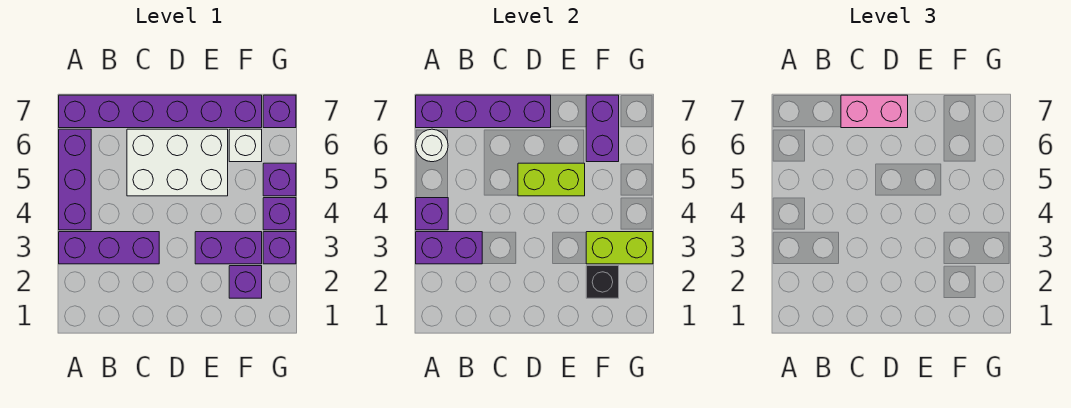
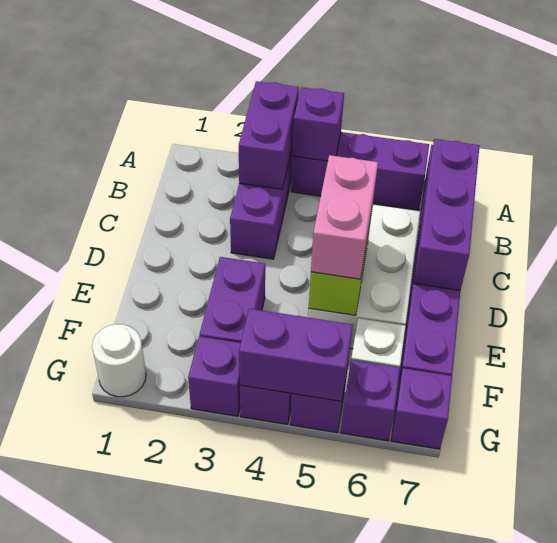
white 1x1 round brick [416,129,448,162] -> white 1x1 round brick moved to [92,324,146,397]
purple 1x4 brick [416,95,551,128] -> purple 1x3 brick [414,139,480,290]
pink 1x2 brick [841,95,908,128] -> pink 1x2 brick moved to [311,155,378,279]
purple 1x1 brick [229,266,262,298] -> purple 1x1 brick moved to [341,360,400,441]
black 1x1 brick [586,266,619,298] -> none
lime 1x2 brick [586,232,653,264] -> none
purple 1x2 brick [586,95,619,162] -> purple 1x2 brick moved to [239,309,353,401]

